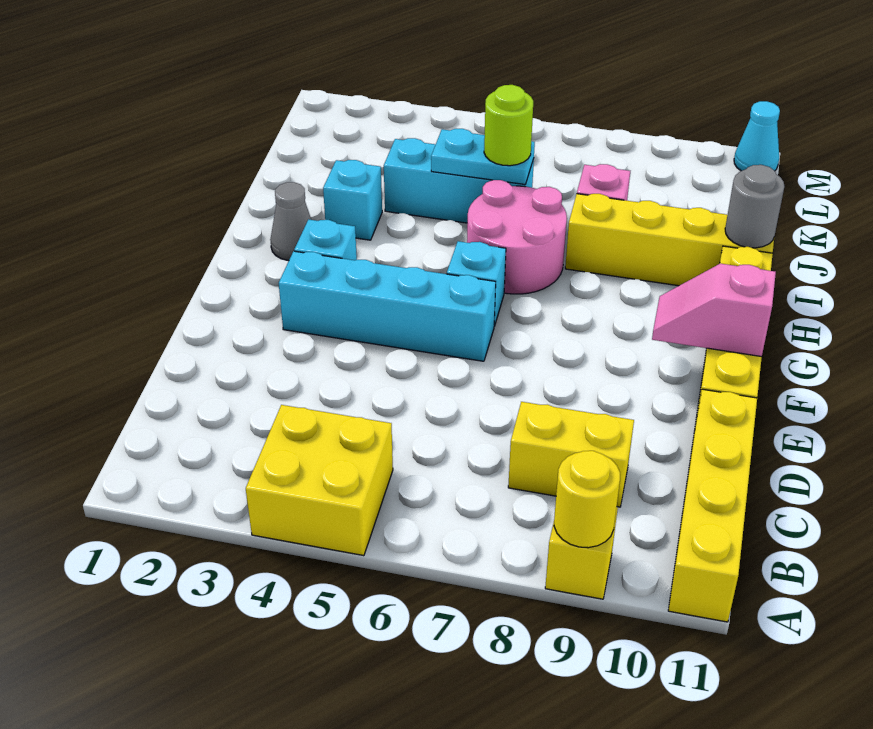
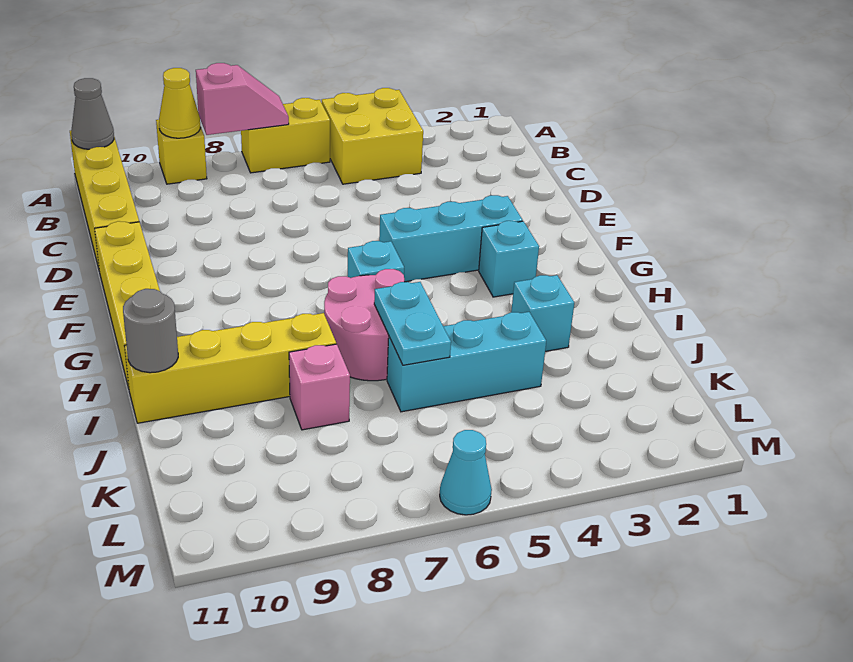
yellow 1x1 round brick [554,451,620,548] -> yellow 1x1 cone [159,68,200,138]
yellow 1x2 brick [508,402,634,507] -> yellow 1x2 brick moved to [241,98,330,173]
cyan 1x4 brick [279,251,496,361] -> cyan 1x3 brick [379,195,523,282]
pink 1x2 slope [652,264,776,357] -> pink 1x2 slope moved to [196,63,289,135]
grey 1x1 cone [270,182,311,261] -> grey 1x1 cone moved to [71,78,114,149]
cyan 1x2 plate [431,129,535,185] -> cyan 1x2 plate turned to [374,282,451,365]
lime 1x1 round brick [484,85,533,166] -> none
cyan 1x1 cone [734,101,780,171] -> cyan 1x1 cone moved to [440,430,492,515]

